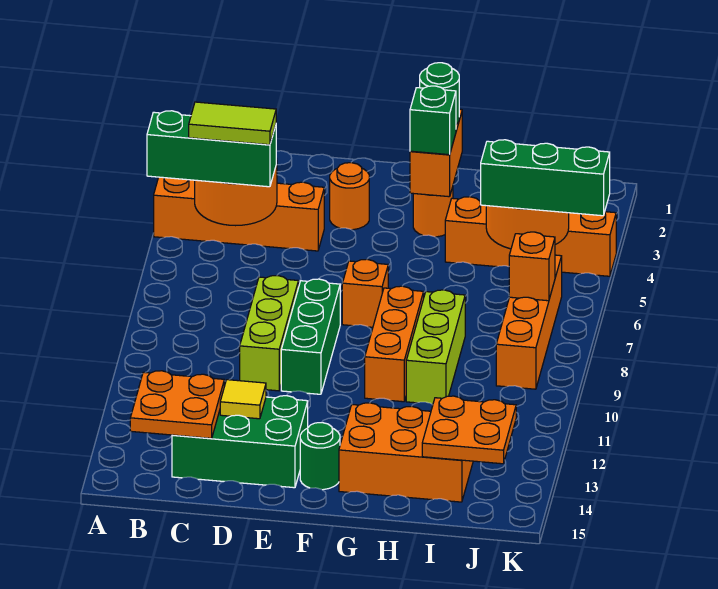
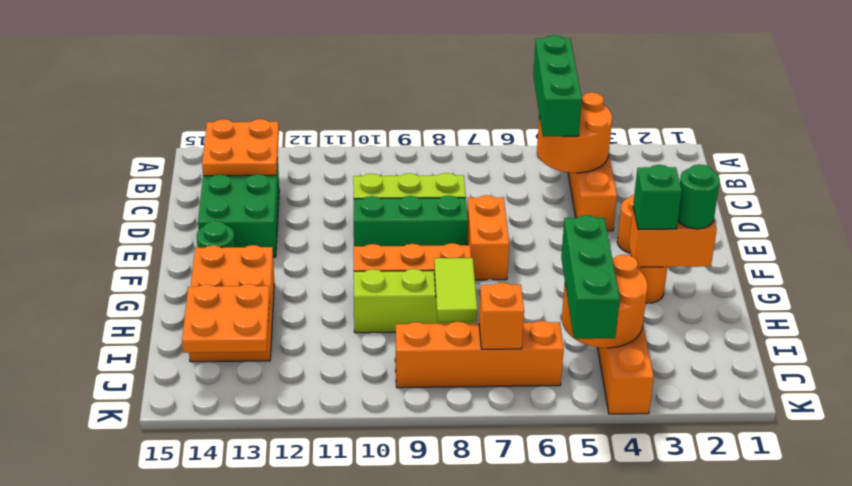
lime 1x2 tile [189,102,276,145] -> lime 1x2 tile moved to [434,258,477,322]
yellow 1x1 tile [220,380,266,419] -> none
orange 1x1 brick [342,259,388,327] -> orange 1x2 brick [467,195,509,280]

